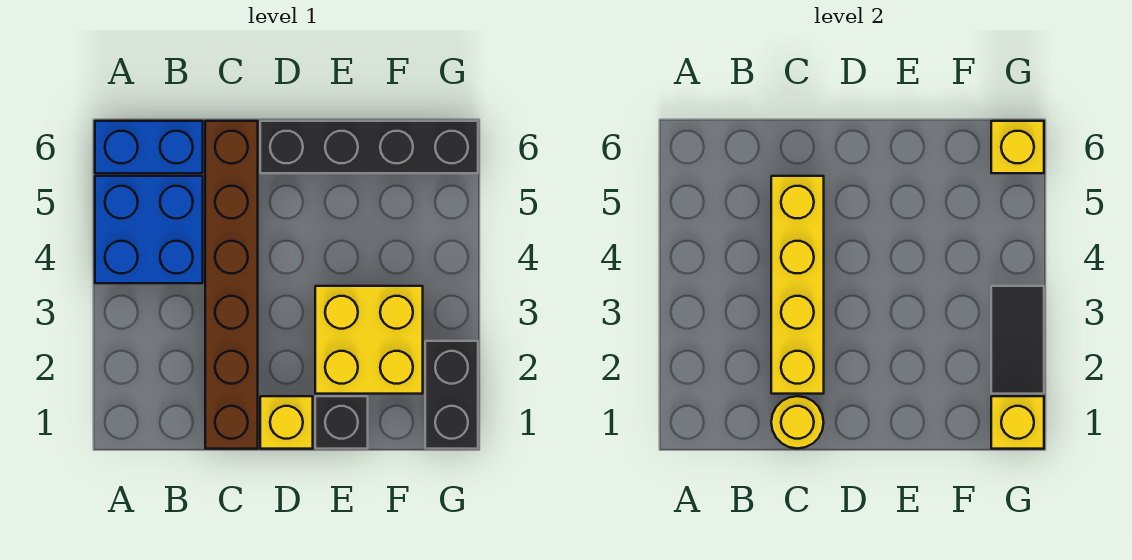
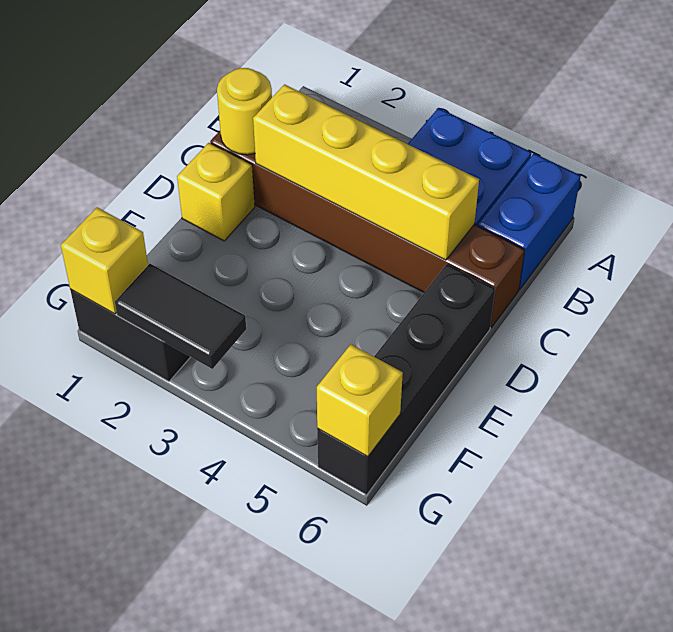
black 1x1 brick [315,396,368,449] -> none
yellow 2x2 brick [315,286,423,394] -> none

